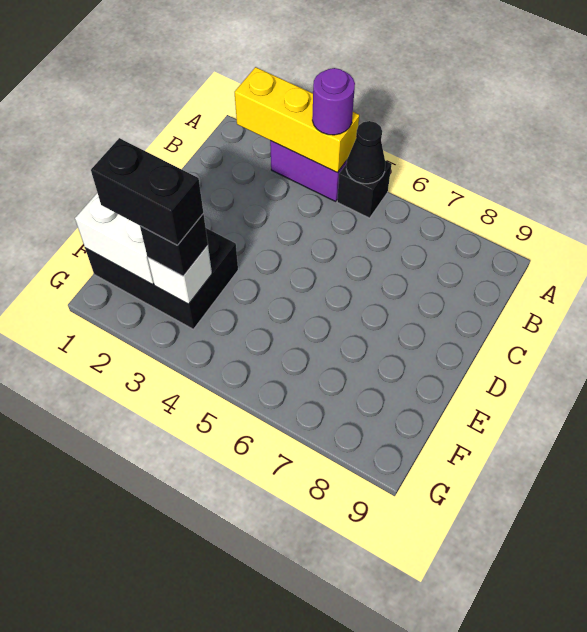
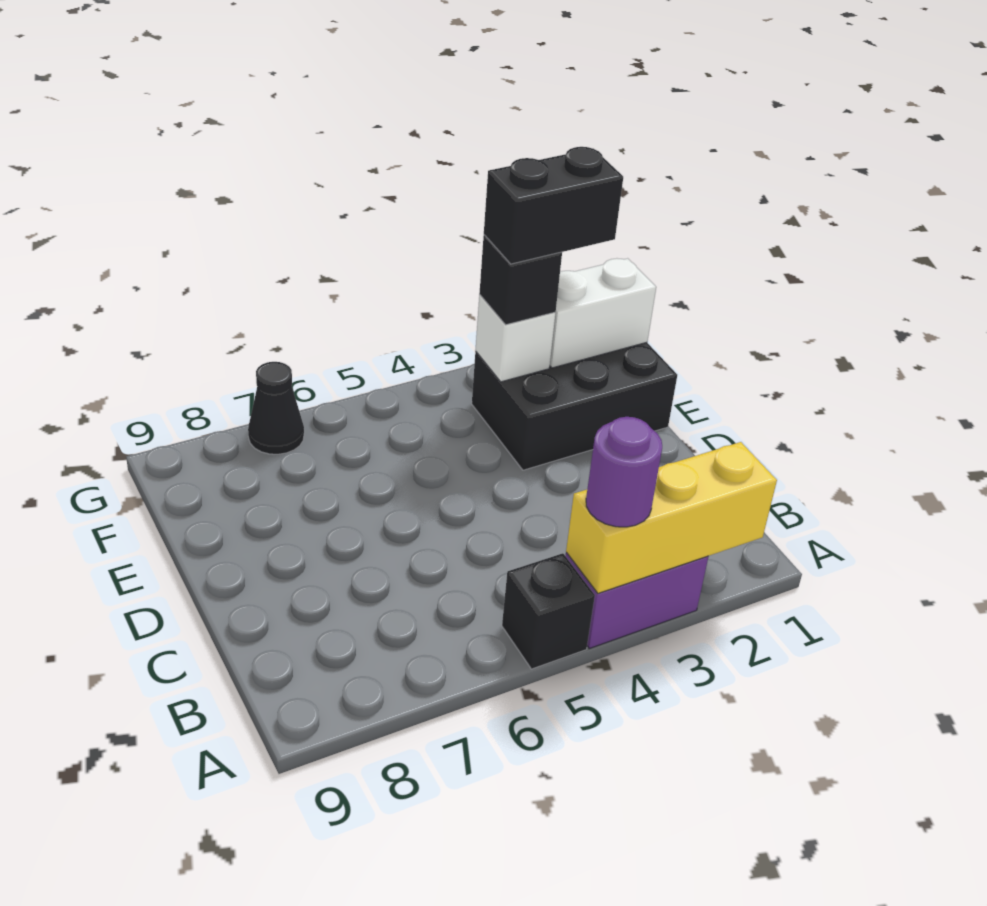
black 1x1 cone [346,121,385,184] -> black 1x1 cone moved to [248,362,304,454]

